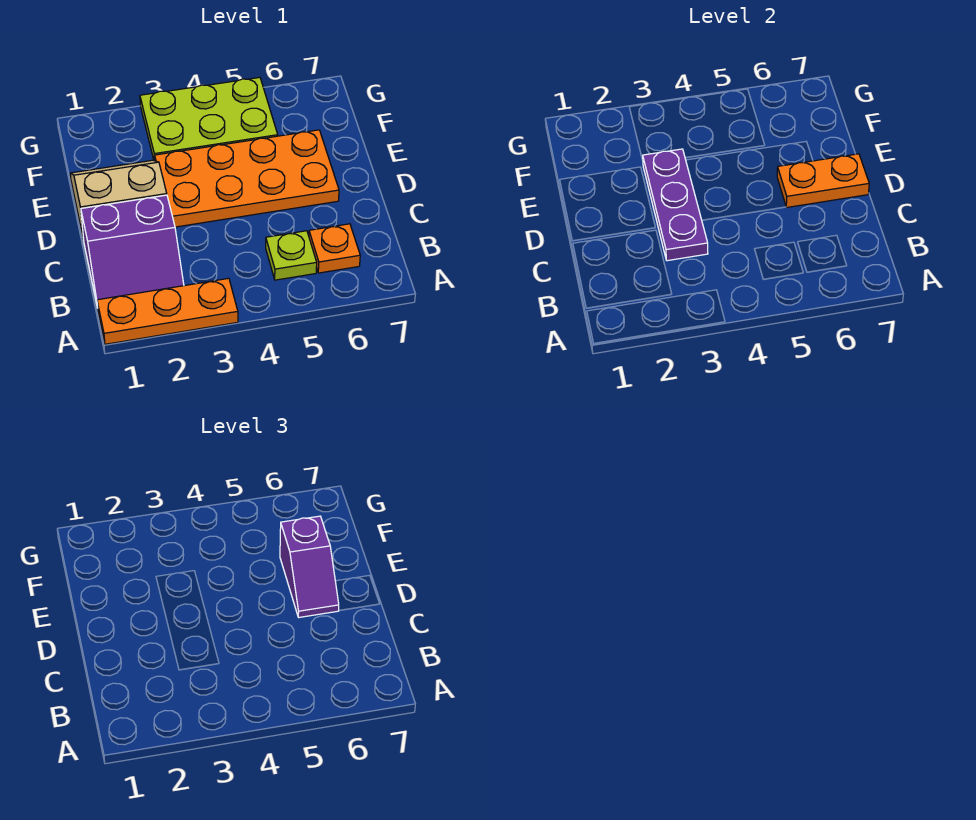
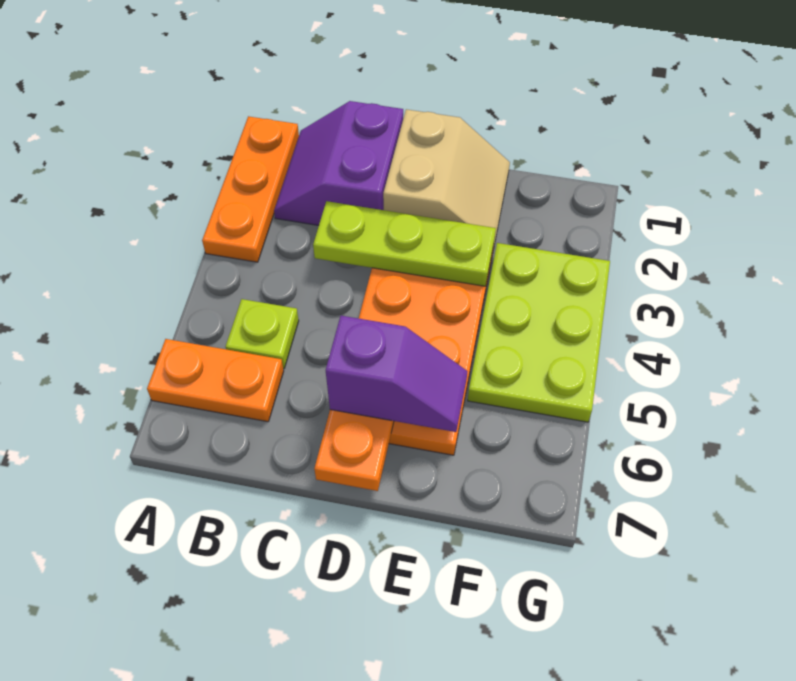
orange 1x1 plate [309,224,360,273] -> orange 1x2 plate [147,339,284,422]
purple 1x3 plate [643,149,708,261] -> lime 1x3 plate [313,201,496,286]
purple 1x2 slope [280,516,339,617] -> purple 1x2 slope turned to [326,316,467,432]

